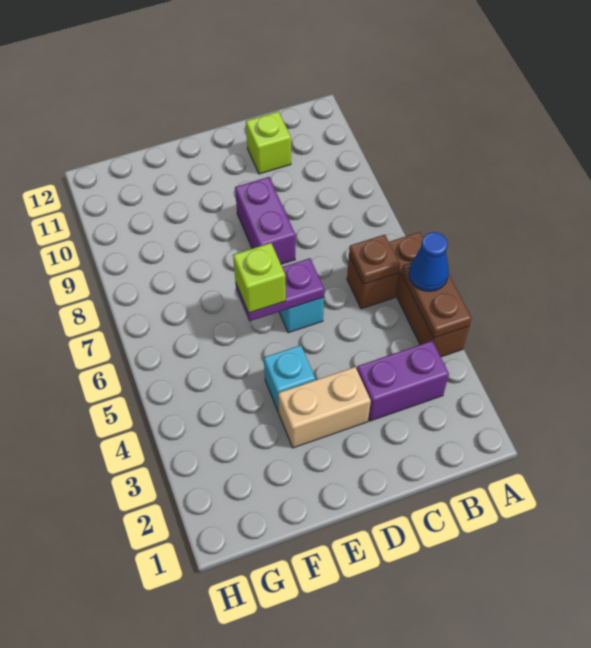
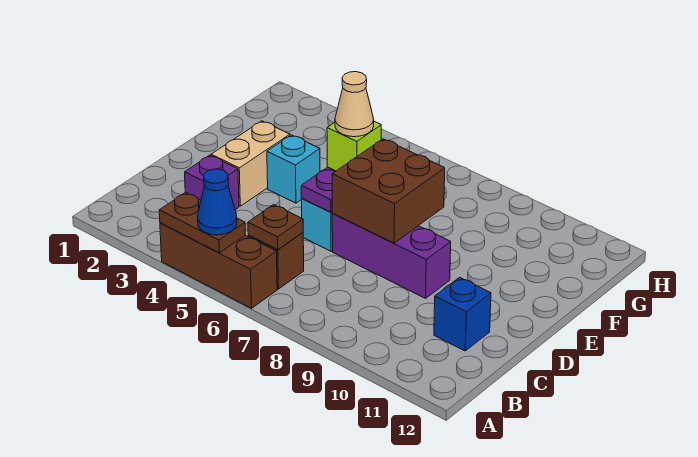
purple 1x2 brick [357,341,449,421] -> purple 1x1 brick [185,155,239,210]
lime 1x1 brick [246,112,291,174] -> blue 1x1 brick [434,277,491,351]
none -> brown 2x2 brick [332,139,445,243]
purple 1x2 brick [235,177,295,264] -> purple 1x3 brick [332,214,451,298]
none -> tan 1x1 cone [335,72,374,137]

